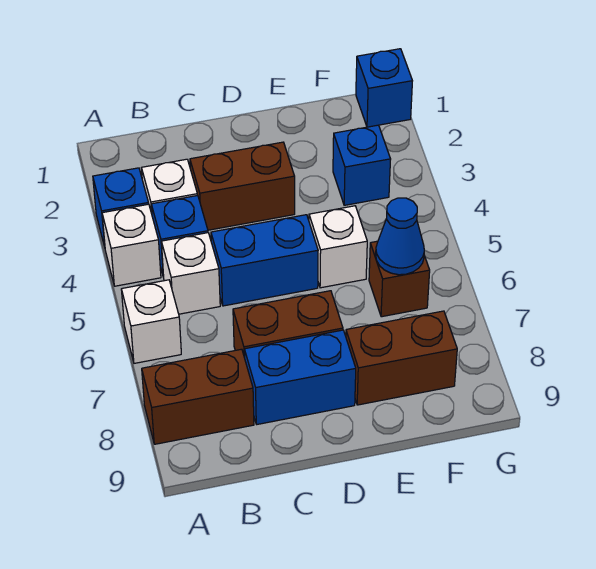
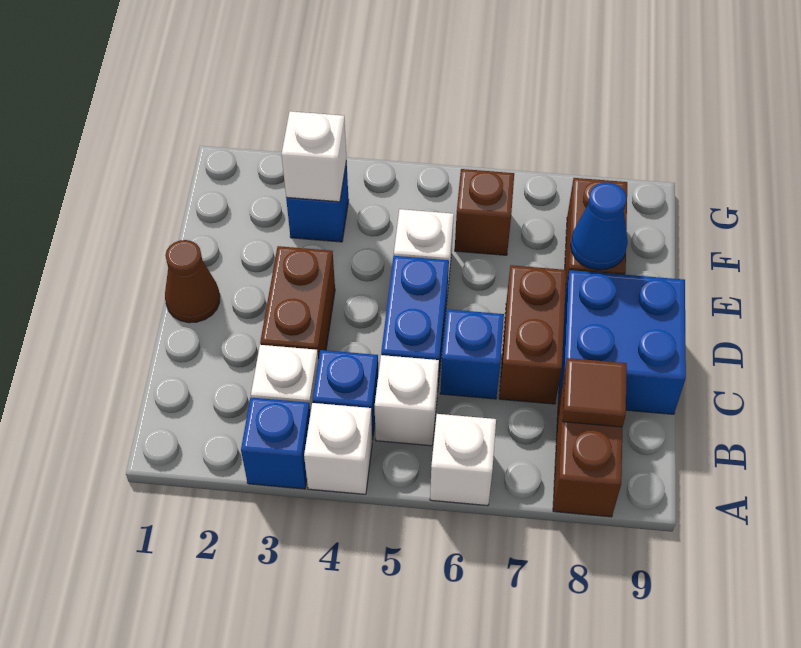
none -> brown 1x1 tile [562,358,627,427]
blue 1x2 brick [244,330,356,424] -> blue 2x2 brick [558,270,686,414]
none -> brown 1x1 cone [165,240,220,323]
none -> white 1x1 brick [281,111,347,202]
blue 1x1 cone [376,198,424,275] -> blue 1x1 cone moved to [571,182,628,270]
blue 1x1 brick [356,49,412,127] -> blue 1x1 brick moved to [440,309,504,399]

